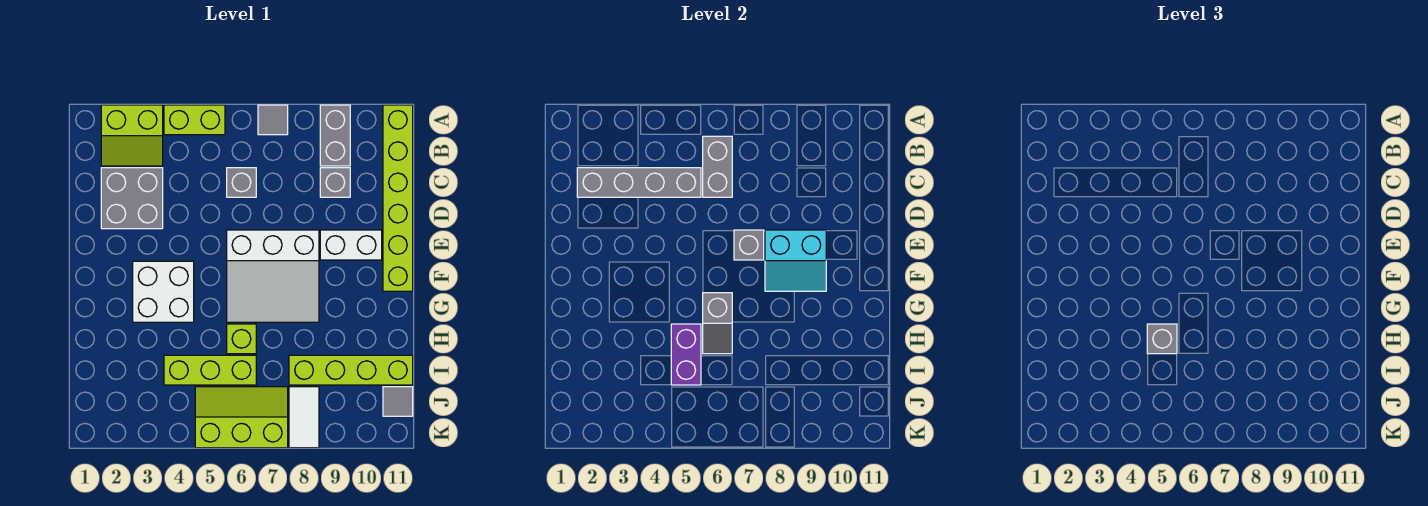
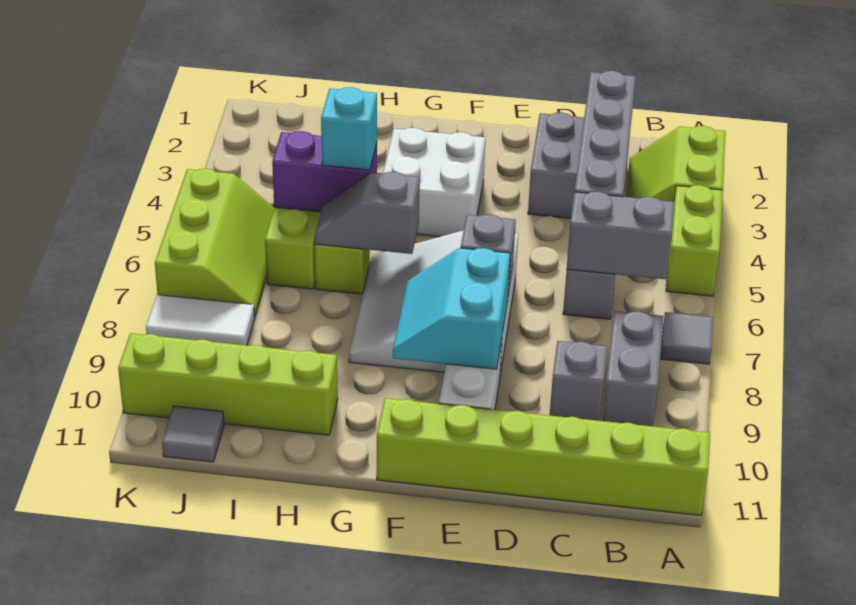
grey 1x2 brick [320,105,350,166] -> grey 1x2 brick turned to [603,311,663,426]
grey 1x1 brick [1147,324,1177,354] -> cyan 1x1 brick [321,87,377,170]
lime 1x4 brick [289,355,413,385] -> lime 1x4 brick turned to [118,333,338,435]

